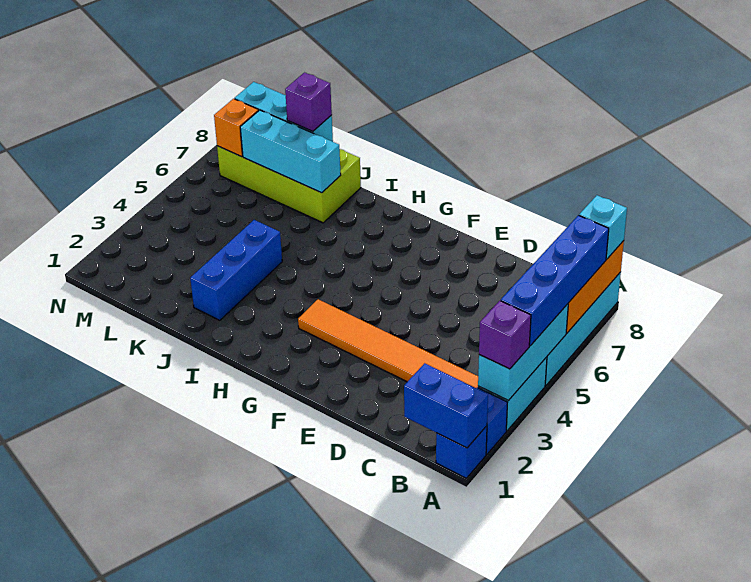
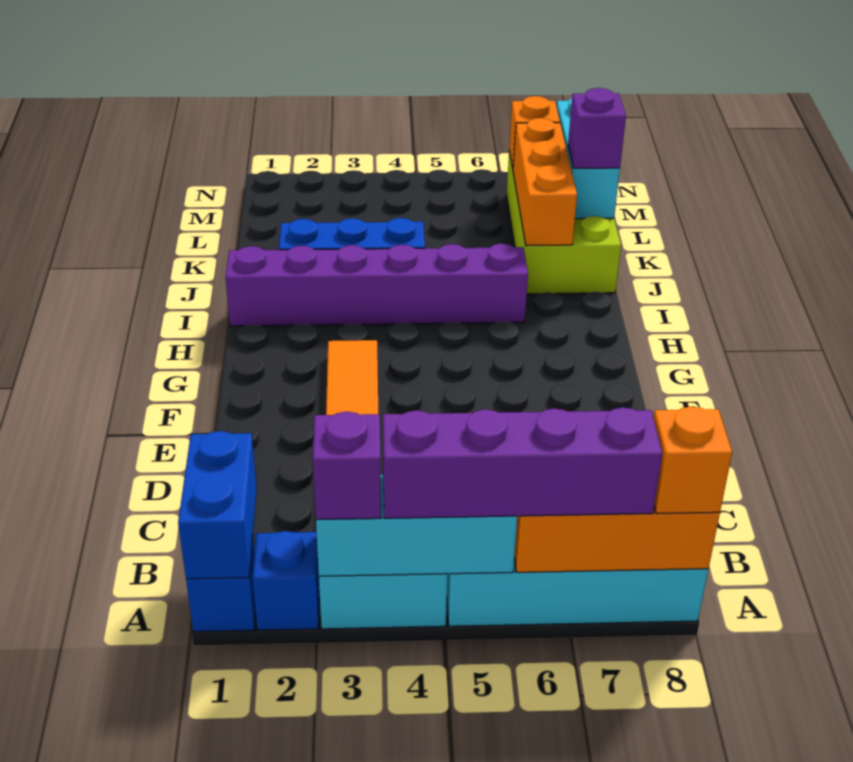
blue 1x4 brick [501,215,609,346] -> purple 1x4 brick [383,407,662,518]
cyan 1x1 brick [579,195,627,259] -> orange 1x1 brick [654,406,732,514]
none -> purple 1x6 brick [225,244,528,326]
cyan 1x3 brick [240,110,341,193] -> orange 1x3 brick [513,118,577,246]

